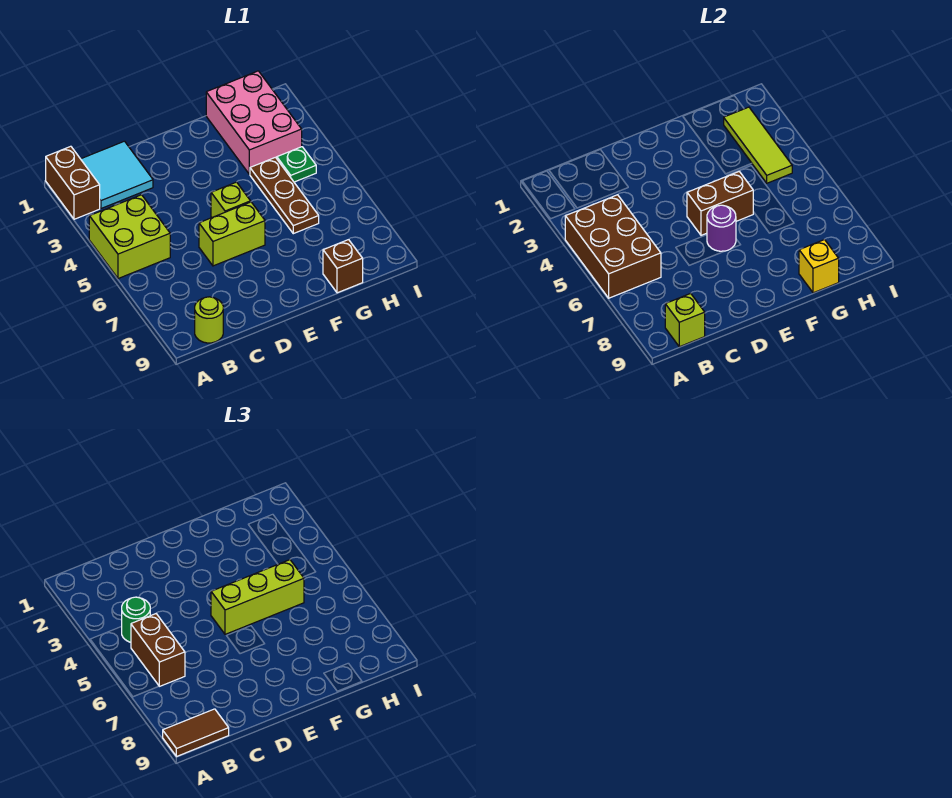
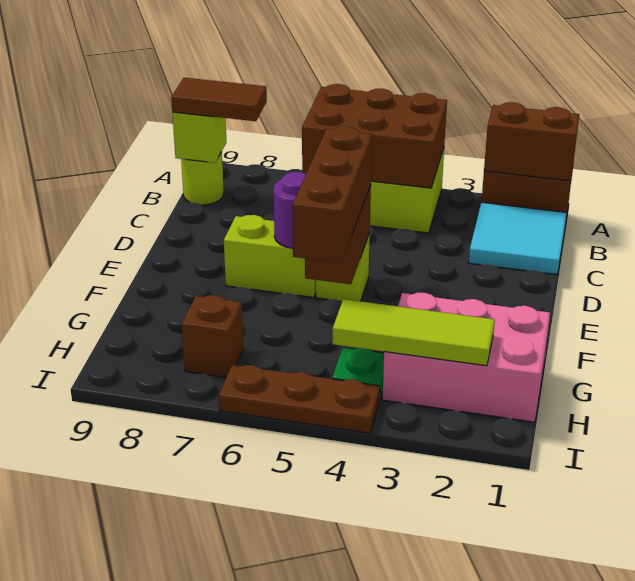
brown 1x2 tile [163,709,229,757] -> brown 1x2 tile turned to [171,78,267,121]
green 1x1 round brick [122,597,150,642] -> none
brown 1x2 brick [131,614,185,686] -> brown 1x2 brick moved to [484,102,579,181]
lime 1x2 brick [199,202,265,266] -> lime 1x2 brick turned to [224,215,316,297]
lime 1x3 brick [211,560,304,634] -> brown 1x3 brick [292,126,372,263]
brown 1x3 plate [250,157,319,234] -> brown 1x3 plate moved to [219,365,380,433]
brown 1x1 brick [323,240,363,293] -> brown 1x1 brick moved to [182,295,244,377]
yellow 1x1 brick [799,240,839,293] -> none

